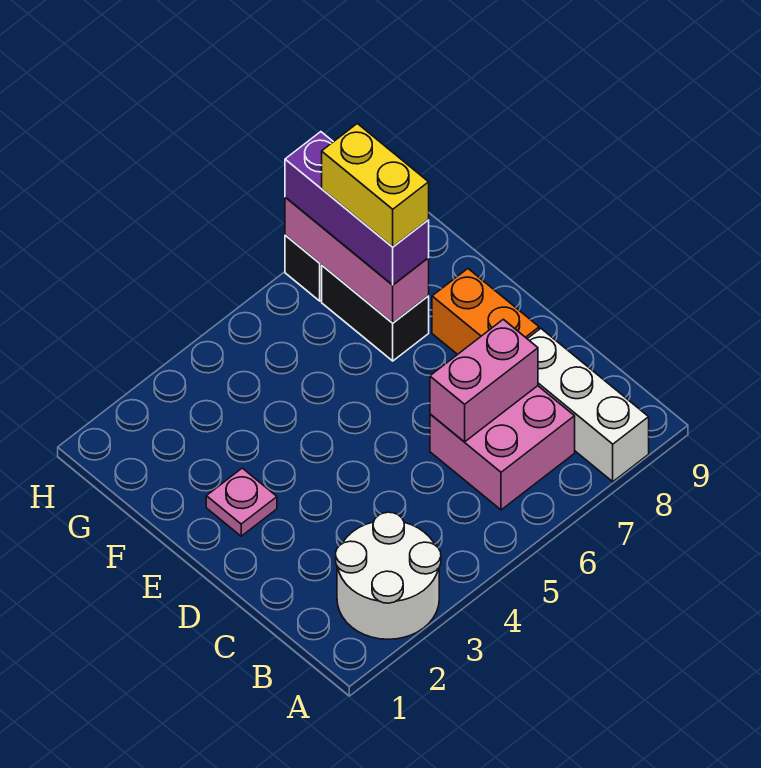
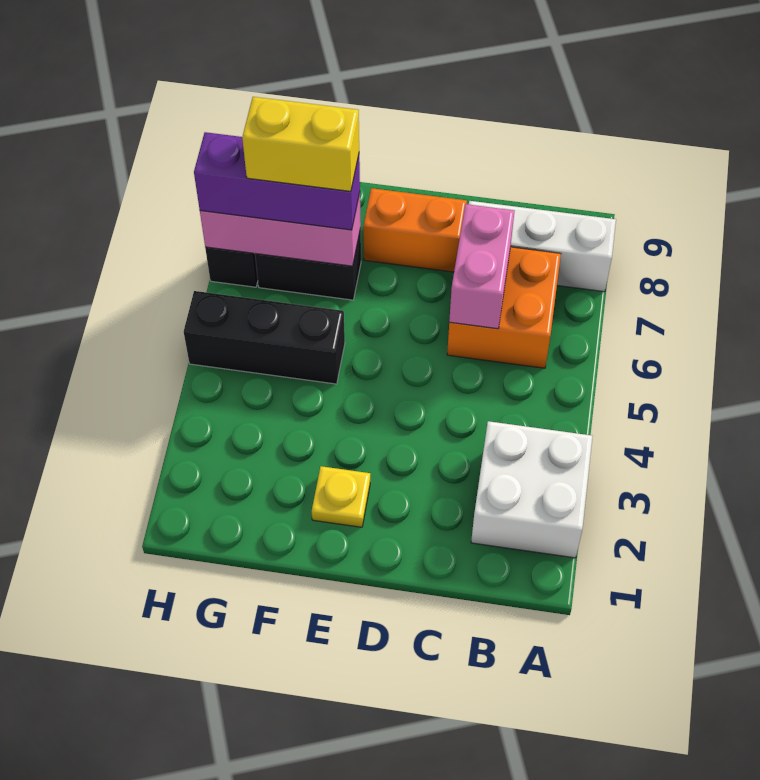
white 2x2 round brick [336,512,441,639] -> white 2x2 brick [471,421,593,558]
pink 2x2 brick [430,386,575,510] -> orange 2x2 brick [447,247,561,368]
pink 1x1 plate [206,468,277,536] -> yellow 1x1 plate [312,466,370,527]
none -> black 1x3 brick [184,291,345,384]

